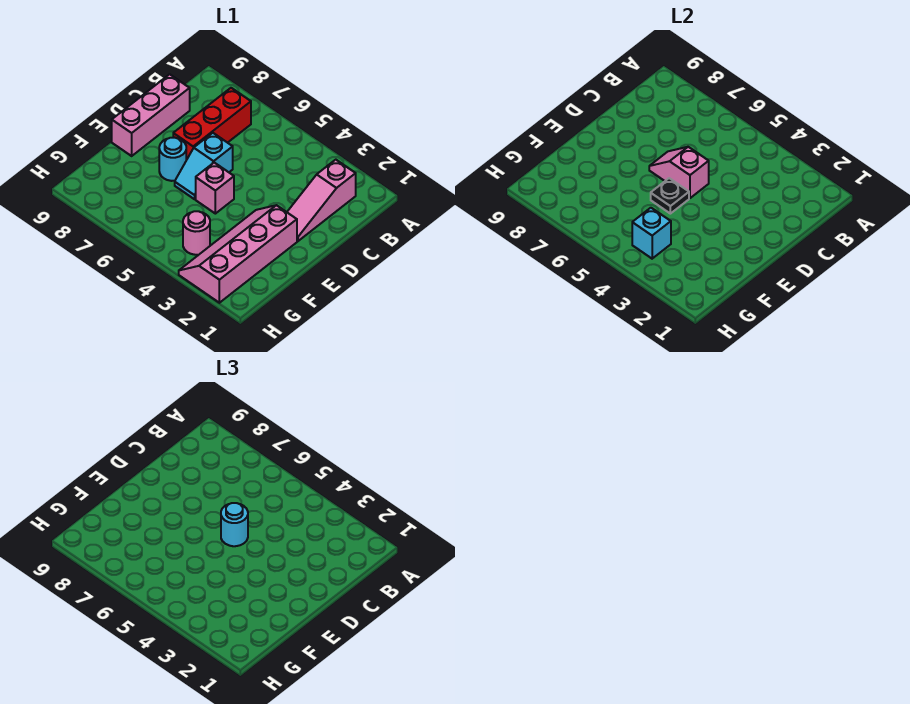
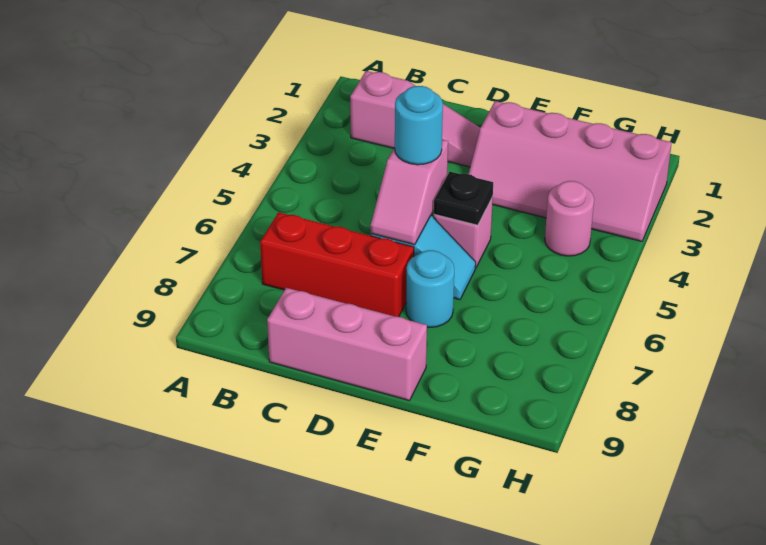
cyan 1x1 brick [632,208,671,259] -> none

